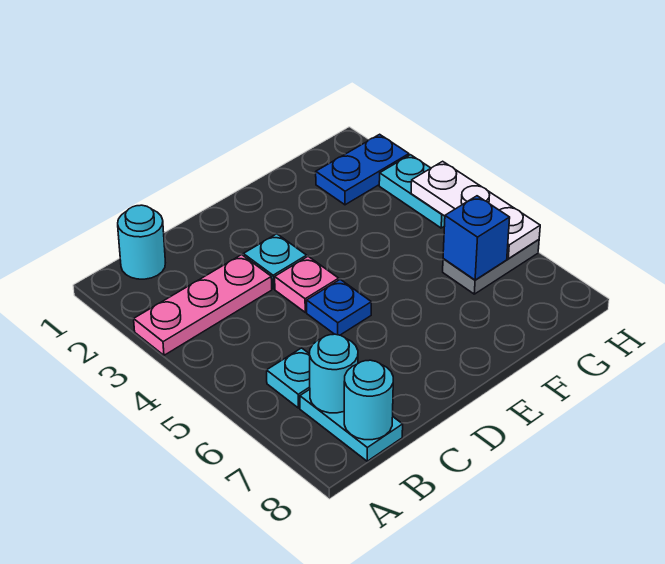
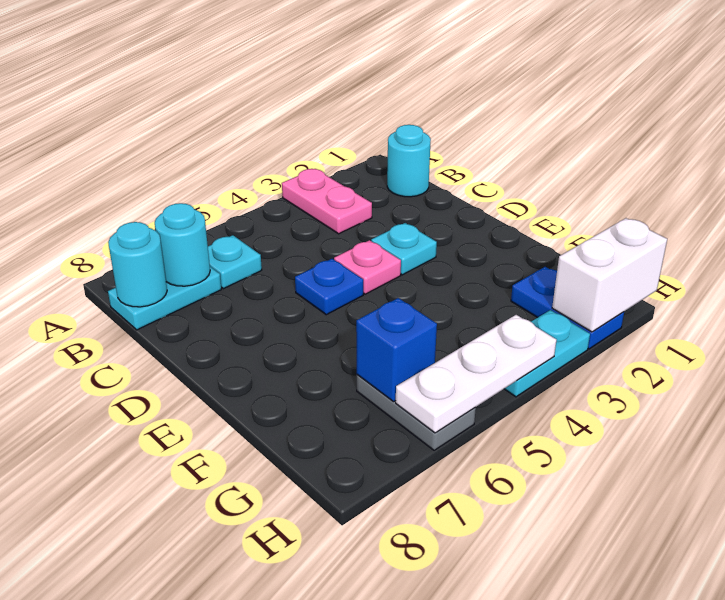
pink 1x3 plate [134,255,272,355] -> pink 1x2 plate [282,169,372,234]
none -> white 1x2 brick [552,218,667,332]

